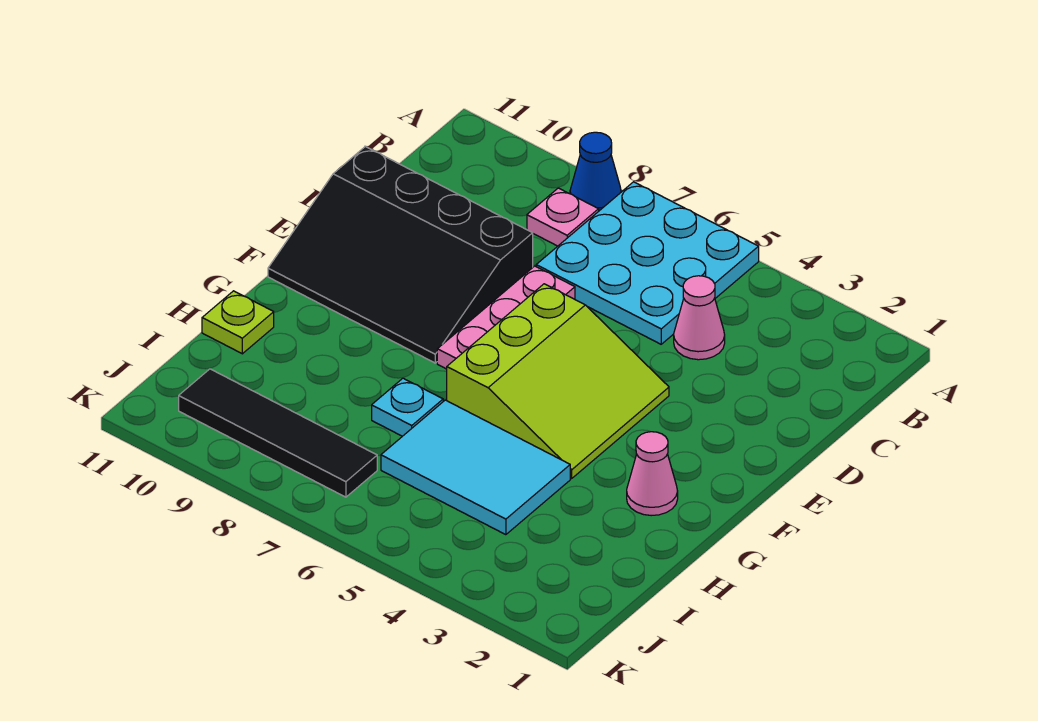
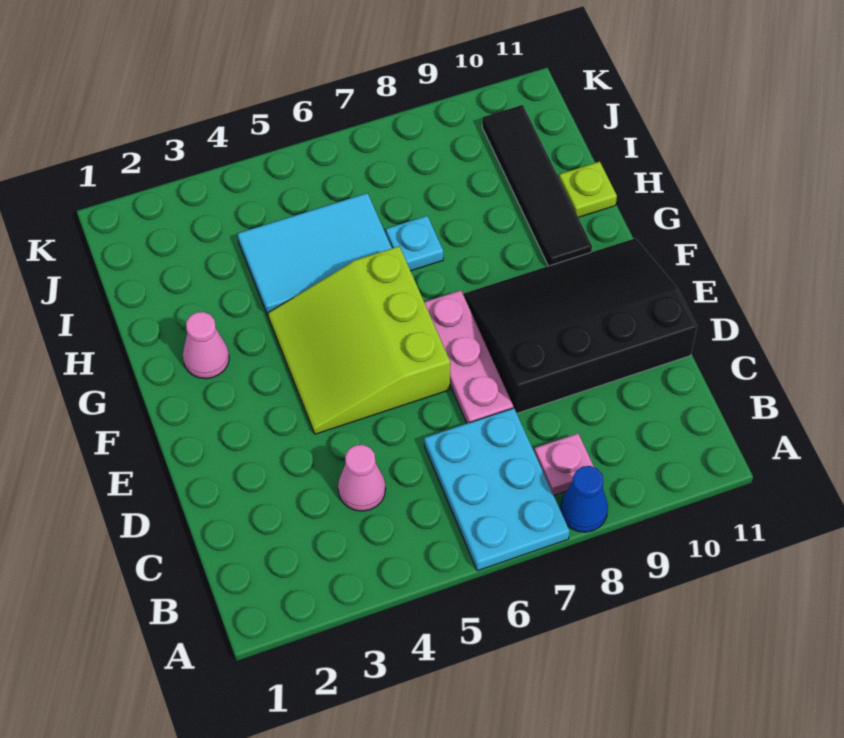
cyan 3x3 plate [536,182,759,344] -> cyan 2x3 plate [424,408,570,571]
black 1x4 tile [179,369,377,497] -> black 1x4 tile turned to [482,105,592,266]

